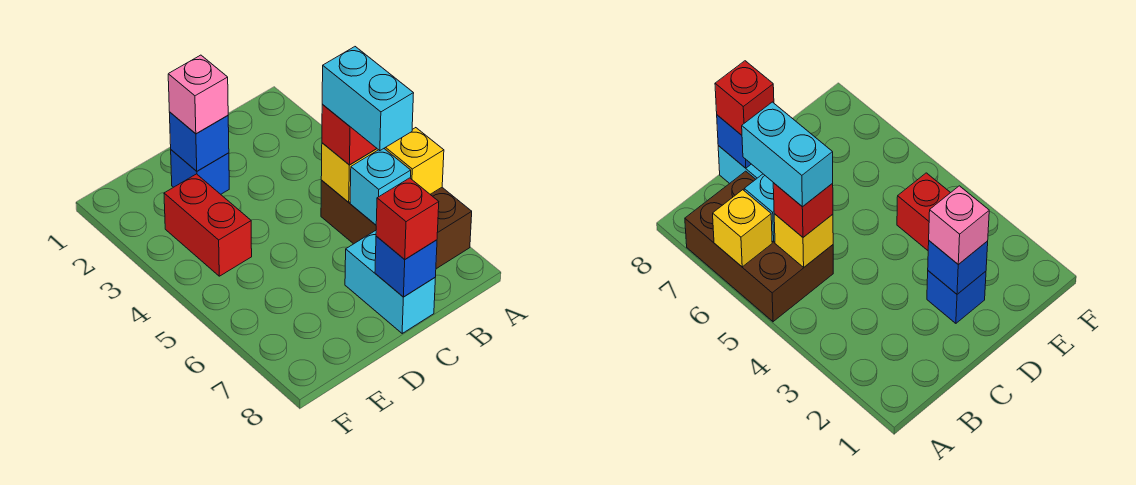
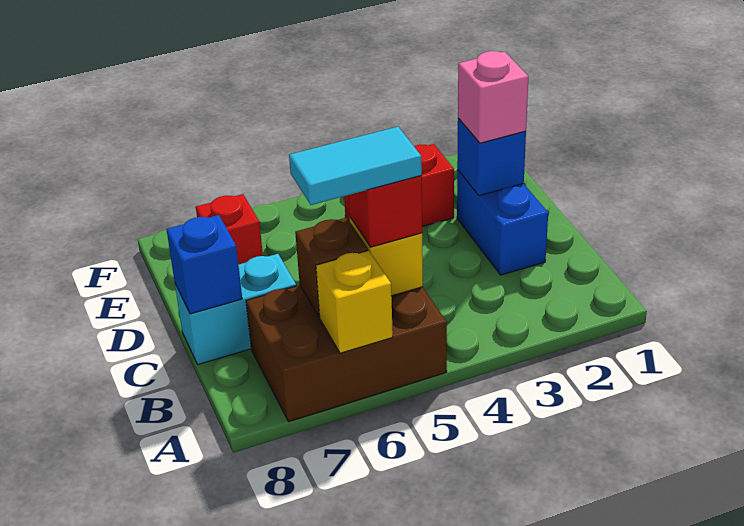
cyan 1x2 brick [322,47,414,151] -> cyan 1x2 tile [289,127,422,205]
cyan 1x1 brick [350,149,411,225] -> brown 1x1 brick [295,218,368,317]
red 1x1 brick [376,178,439,259] -> red 1x1 brick moved to [196,194,263,265]
blue 1x1 brick [171,150,229,194] -> blue 1x2 brick [457,170,548,275]

